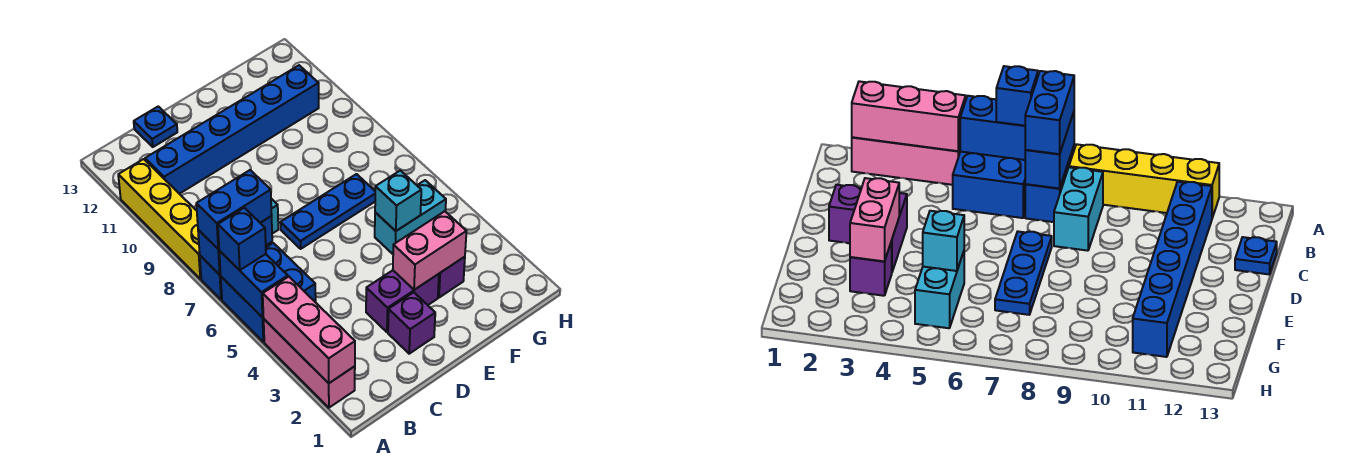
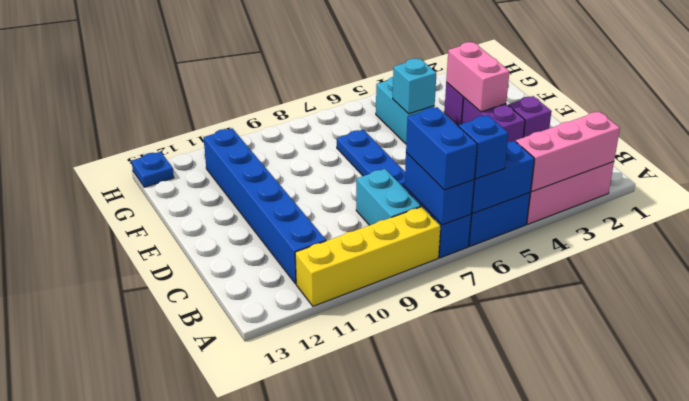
blue 1x1 plate [134,107,177,147] -> blue 1x1 plate moved to [132,152,174,187]

